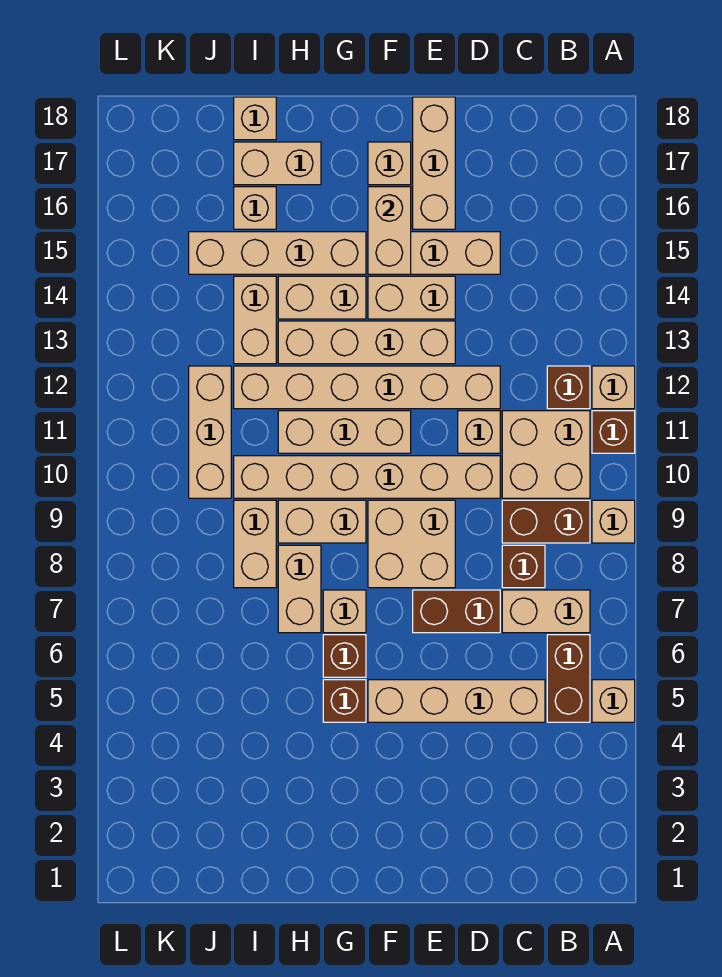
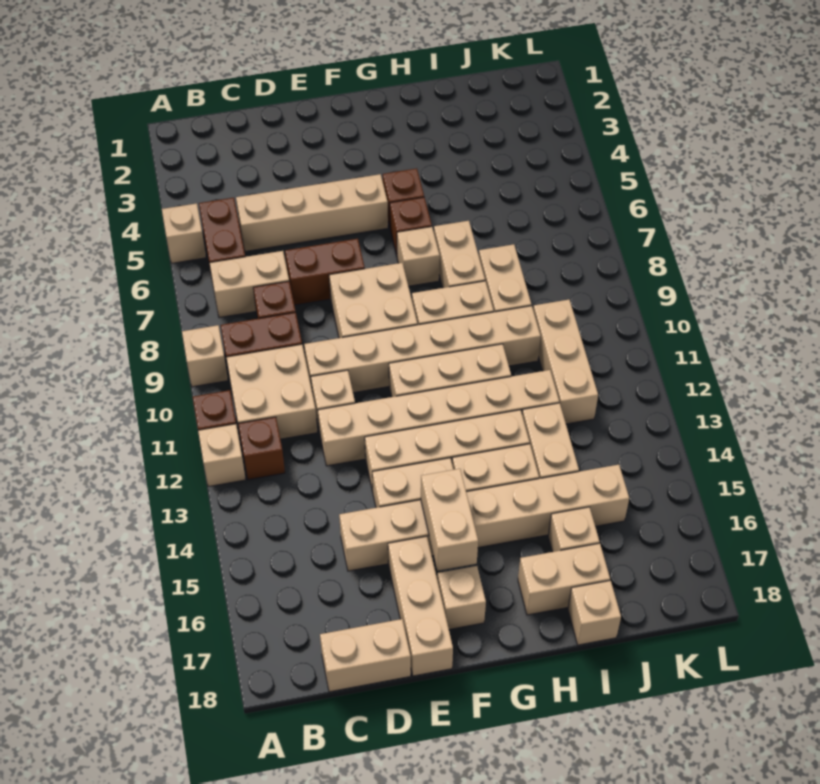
none -> tan 1x2 brick [320,619,411,692]

